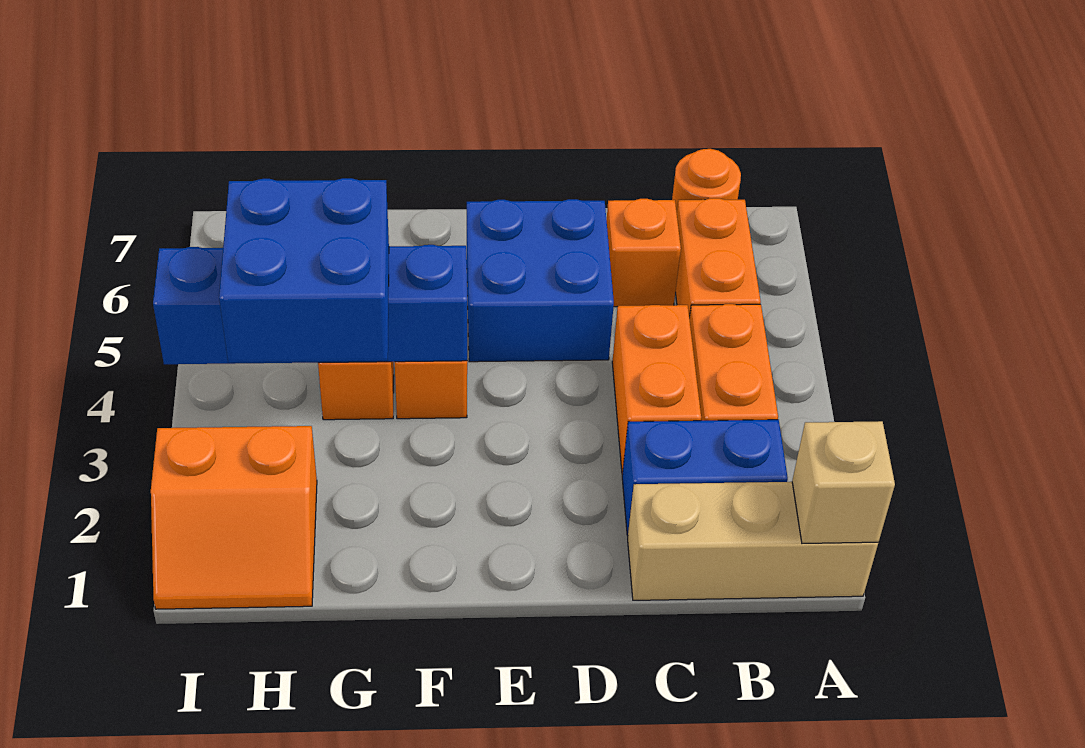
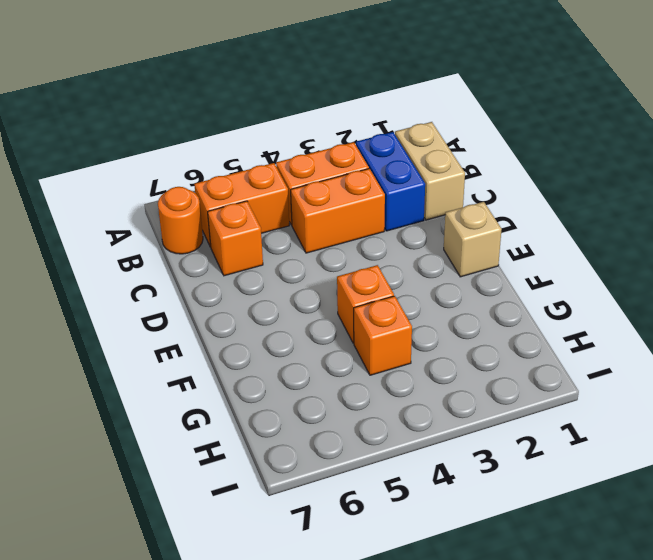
tan 1x3 brick [628,482,878,600] -> tan 1x2 brick [395,122,465,220]
tan 1x1 brick [792,421,895,543] -> tan 1x1 brick moved to [444,202,502,277]
blue 2x2 brick [467,199,614,362] -> none
blue 1x4 brick [153,245,467,364] -> none
blue 2x2 brick [219,178,389,363] -> none
orange 2x2 slope [151,426,317,609] -> none

